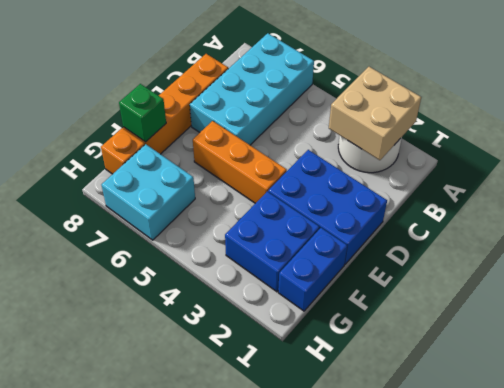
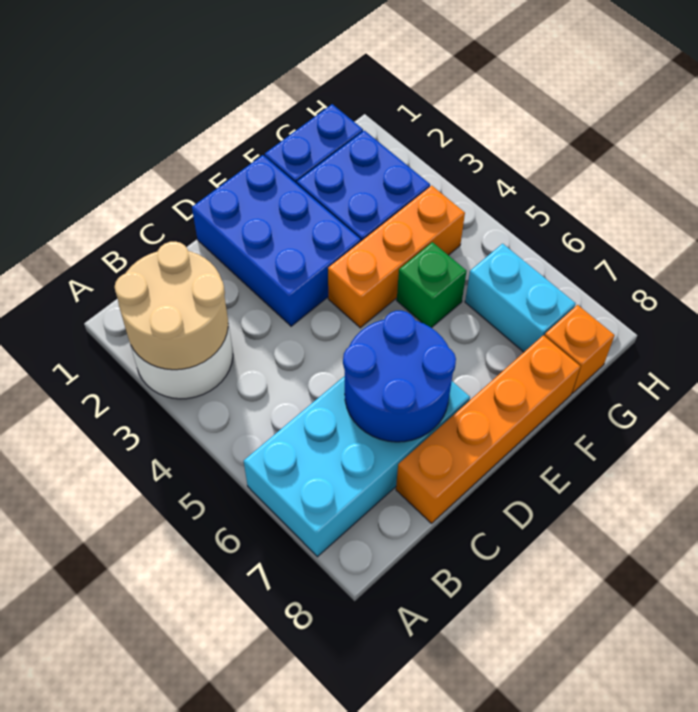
tan 2x2 brick [329,67,421,160] -> tan 2x2 round brick [115,242,228,370]
none -> blue 2x2 round brick [343,311,456,442]
orange 1x3 brick [193,121,287,203] -> orange 1x3 brick turned to [328,186,465,328]
green 1x1 brick [119,84,166,142] -> green 1x1 brick moved to [397,242,466,328]
cyan 2x2 brick [101,144,195,240] -> cyan 1x2 brick [465,244,576,352]

